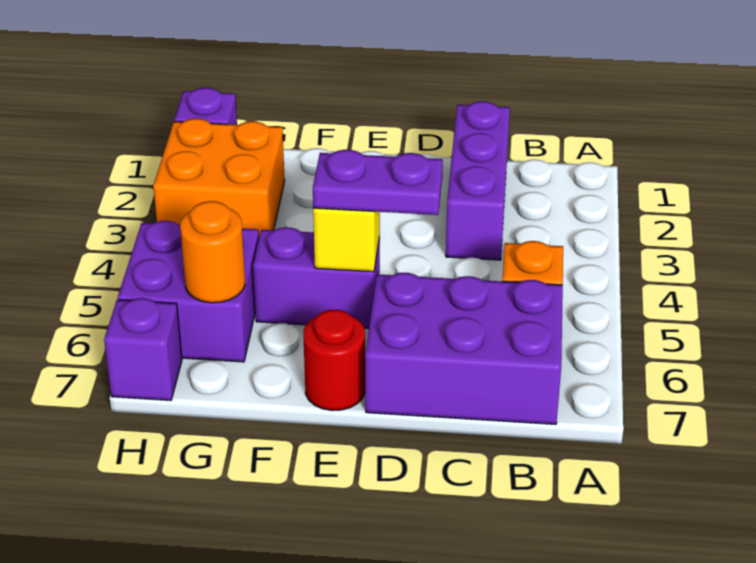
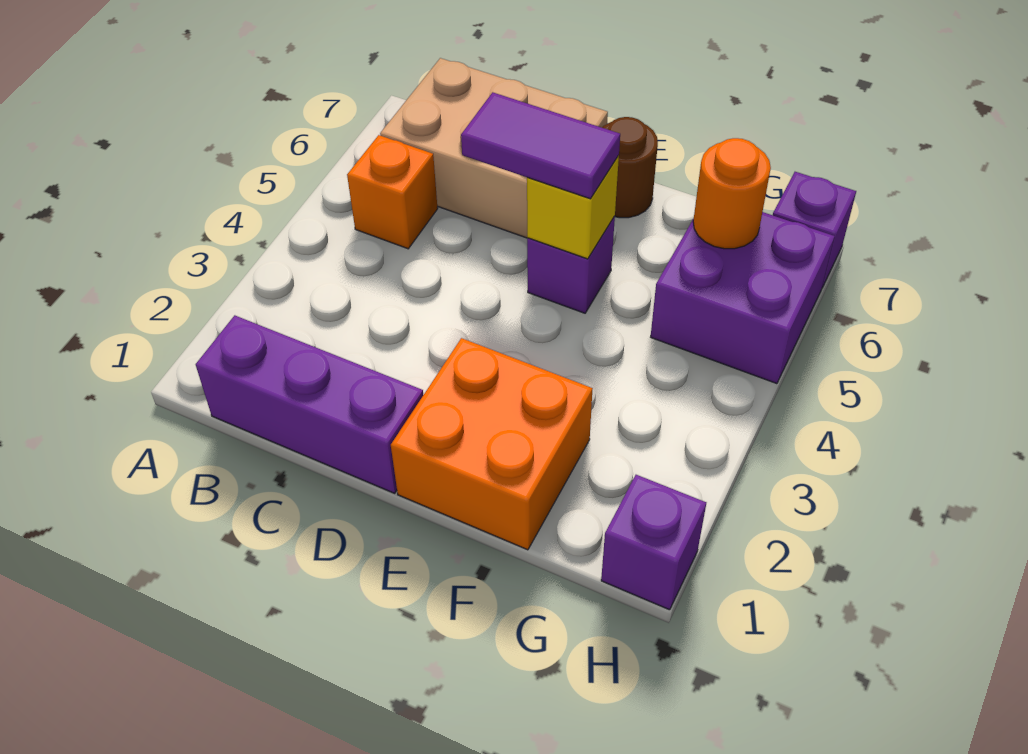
purple 2x3 brick [365,273,563,424] -> tan 2x3 brick [380,58,608,238]
purple 1x3 brick [446,101,510,260] -> purple 1x3 brick turned to [196,315,423,493]
purple 1x2 plate [313,150,443,215] -> purple 1x2 tile [461,92,620,199]
purple 1x2 brick [253,227,380,329] -> purple 1x1 brick [527,216,615,313]
red 1x1 round brick [303,310,365,411] -> brown 1x1 round brick [602,117,658,218]
orange 2x2 brick [153,119,285,237] -> orange 2x2 brick moved to [391,338,593,550]

